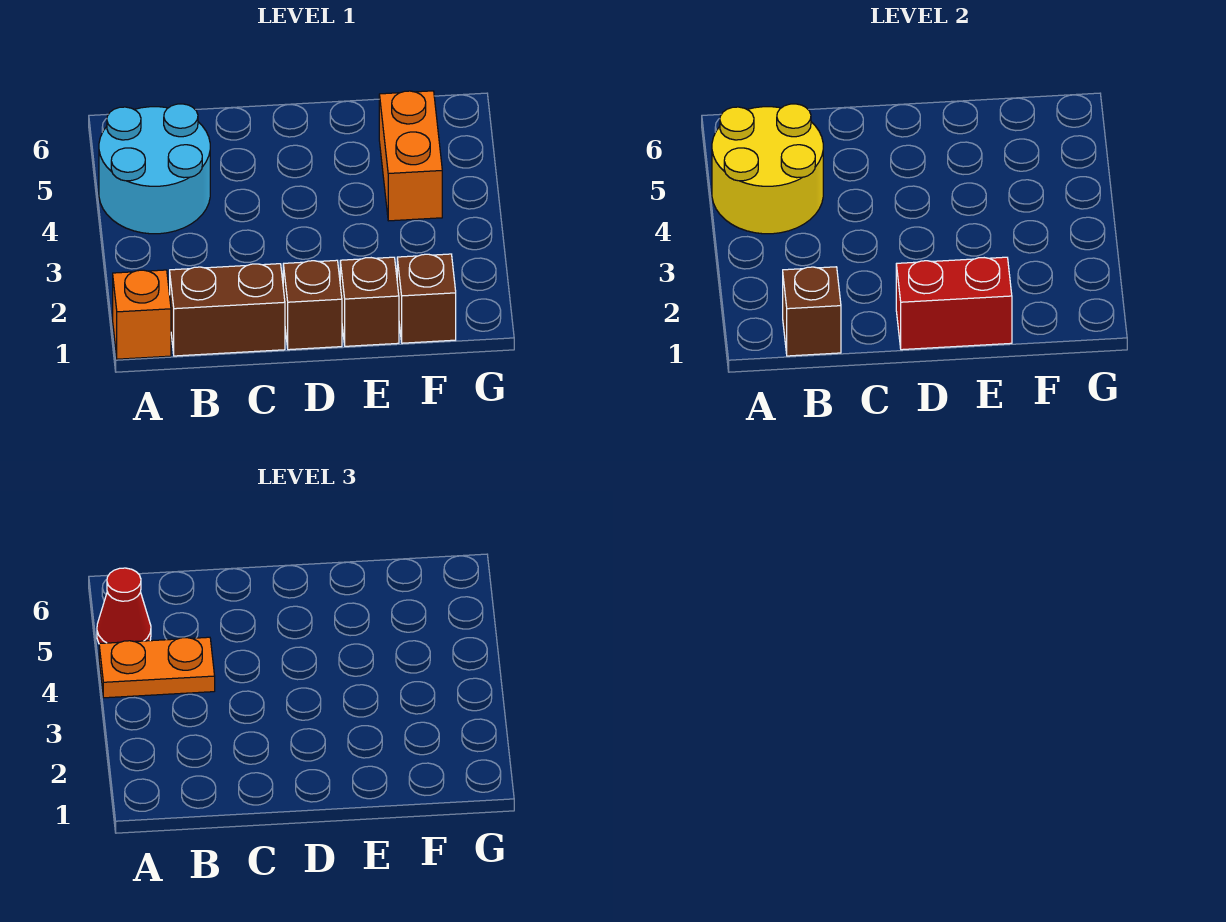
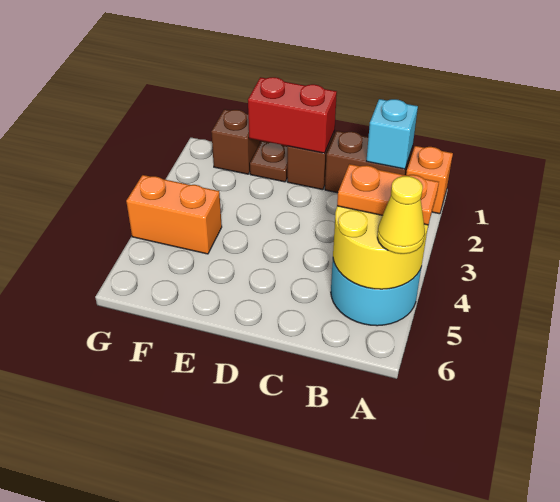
red 1x1 cone [97,568,151,644] -> yellow 1x1 cone [377,176,425,254]
brown 1x1 brick [783,267,841,356] -> cyan 1x1 brick [366,99,418,169]
brown 1x1 brick [340,257,399,346] -> brown 1x1 plate [250,141,287,182]
orange 1x2 brick [379,91,442,221] -> orange 1x2 brick turned to [126,175,222,254]

